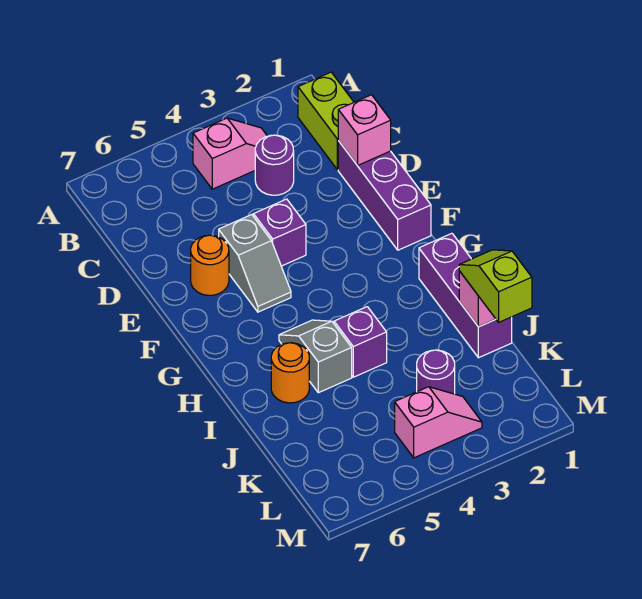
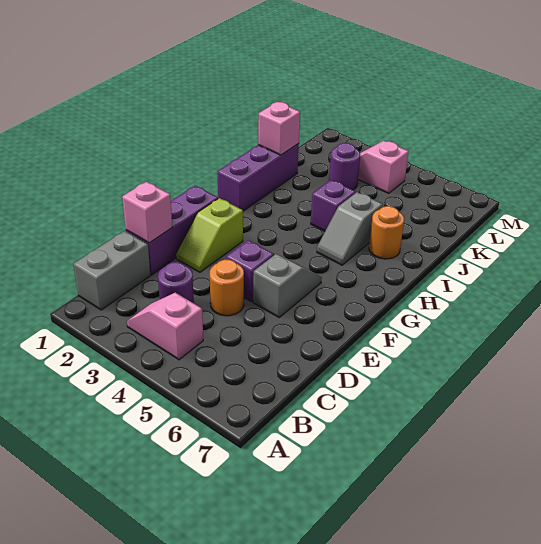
lime 1x2 brick [298,72,354,170] -> grey 1x2 brick [74,231,151,310]
orange 1x1 round brick [191,235,229,295] -> orange 1x1 round brick moved to [210,260,244,316]
lime 1x2 slope [459,250,532,322] -> lime 1x2 slope moved to [176,198,243,272]

